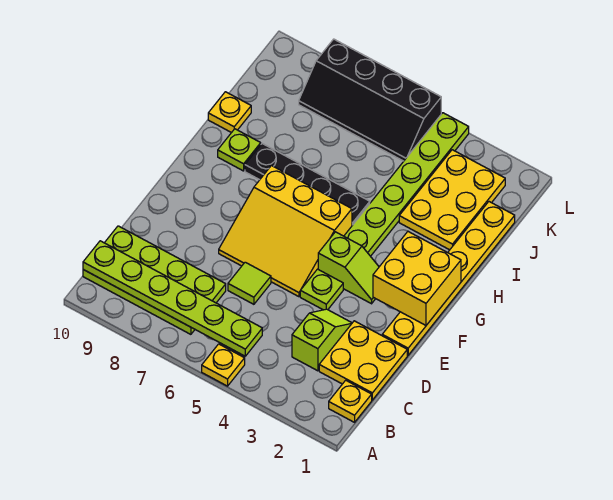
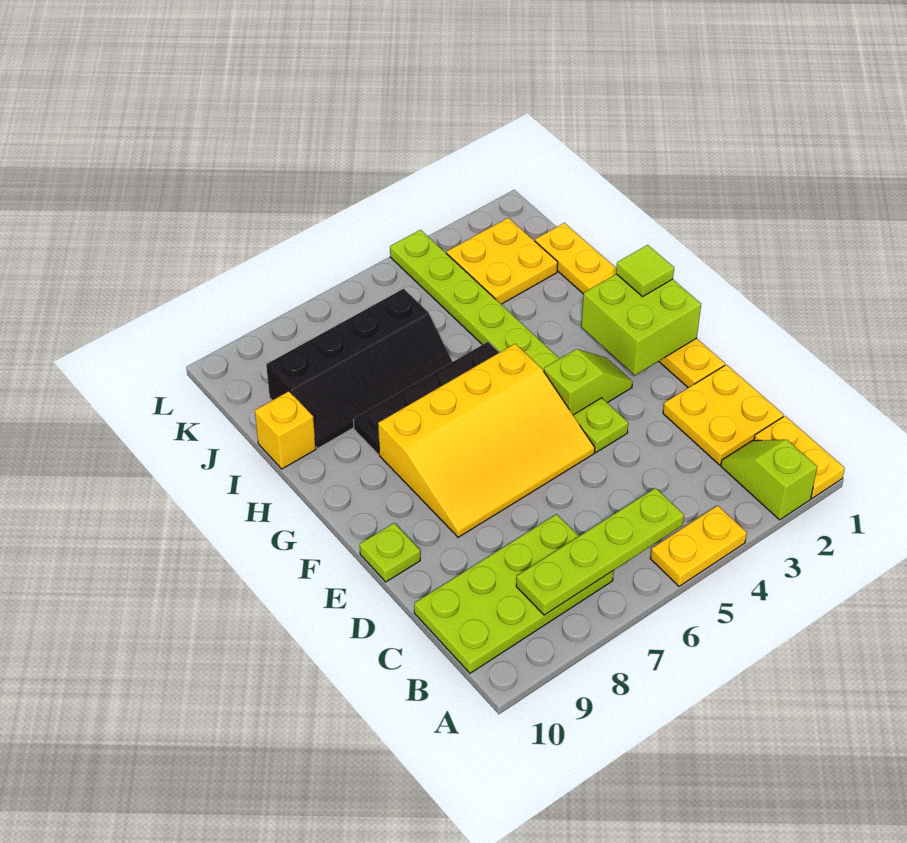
yellow 1x1 plate [202,344,245,386] -> yellow 1x2 plate [650,506,747,586]
yellow 1x1 plate [329,380,372,422] -> yellow 1x2 plate [754,416,845,498]
lime 1x6 plate [83,241,262,356] -> lime 1x4 plate [516,488,684,615]
lime 1x2 slope [292,309,352,371] -> lime 1x2 slope moved to [721,440,817,520]
lime 1x1 tile [228,262,271,304] -> lime 1x1 tile moved to [616,245,674,297]
yellow 3x3 slope [219,166,352,297] -> yellow 3x4 slope [378,344,595,537]
yellow 2x2 brick [373,231,461,325] -> lime 2x2 brick [581,274,701,375]
lime 1x1 plate [218,129,261,171] -> lime 1x1 plate moved to [360,523,420,582]
yellow 2x3 plate [399,150,505,250] -> yellow 2x2 plate [446,218,558,304]
yellow 1x1 plate [208,92,251,133] -> yellow 1x1 brick [255,391,316,469]
black 2x4 slope [299,39,441,161] -> black 2x4 slope moved to [266,289,452,448]

